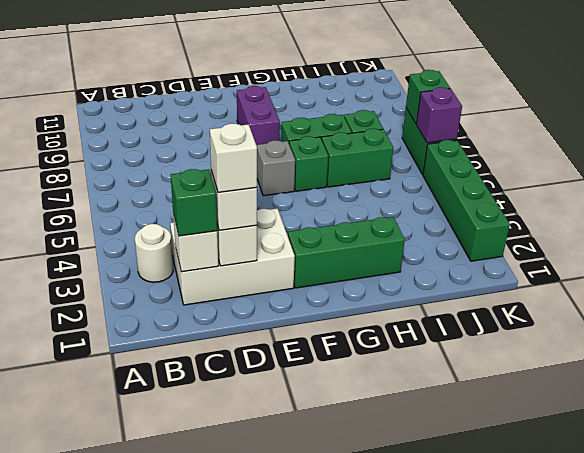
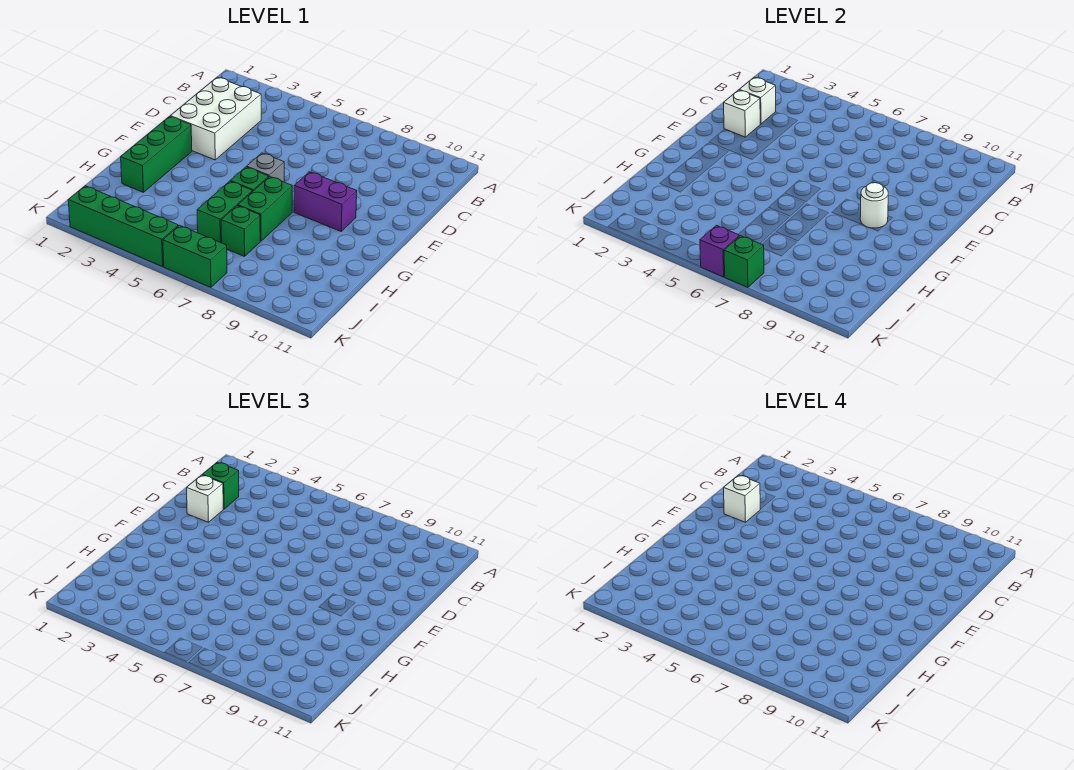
white 1x1 round brick [135,224,173,282] -> white 1x1 round brick moved to [860,183,888,228]

